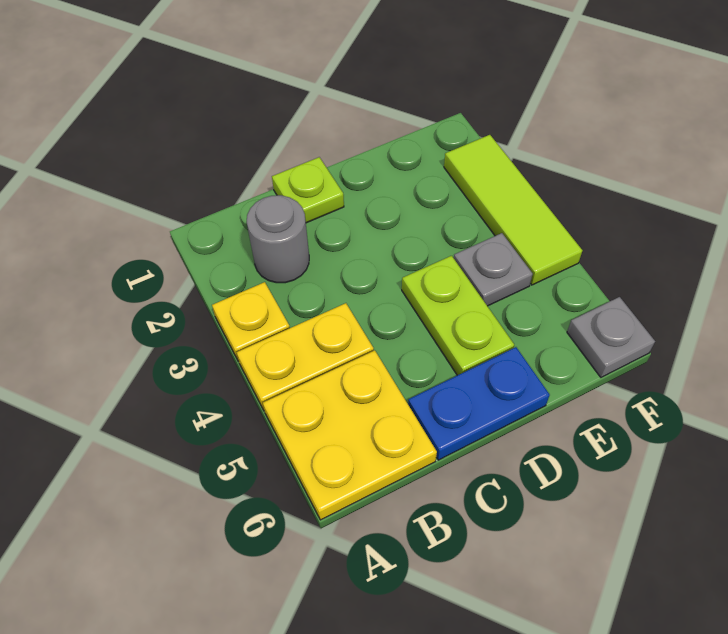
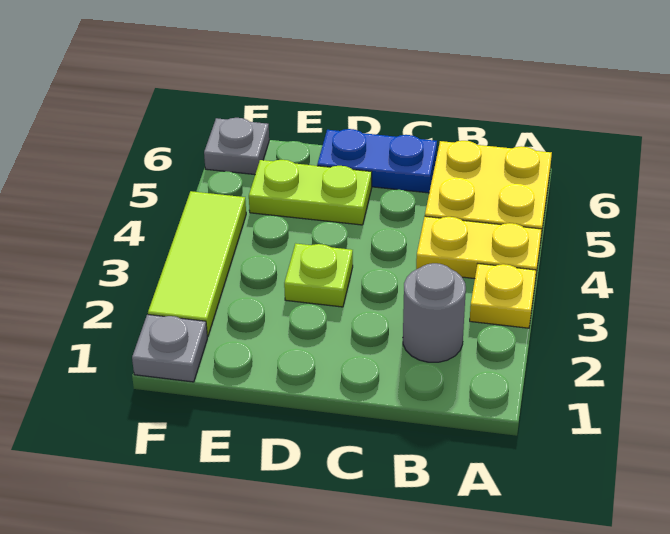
lime 1x1 plate [272,157,344,223] -> lime 1x1 plate moved to [284,244,353,307]
lime 1x2 plate [402,256,514,375] -> lime 1x2 plate turned to [249,160,372,225]
grey 1x1 plate [454,233,533,306] -> grey 1x1 plate moved to [132,314,207,382]

